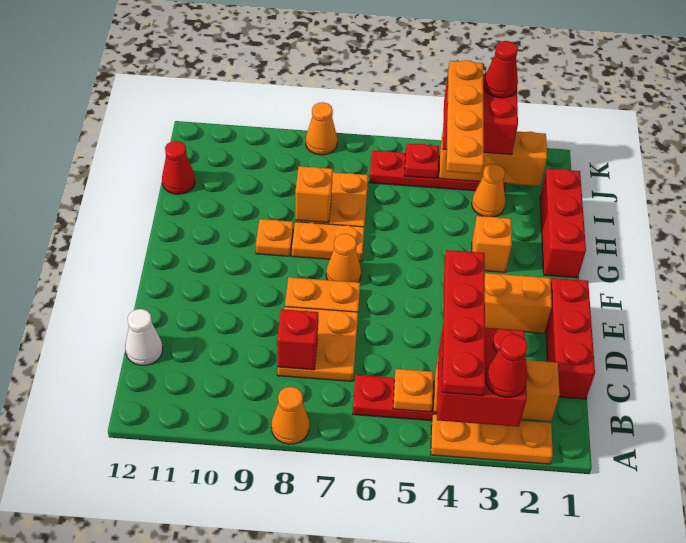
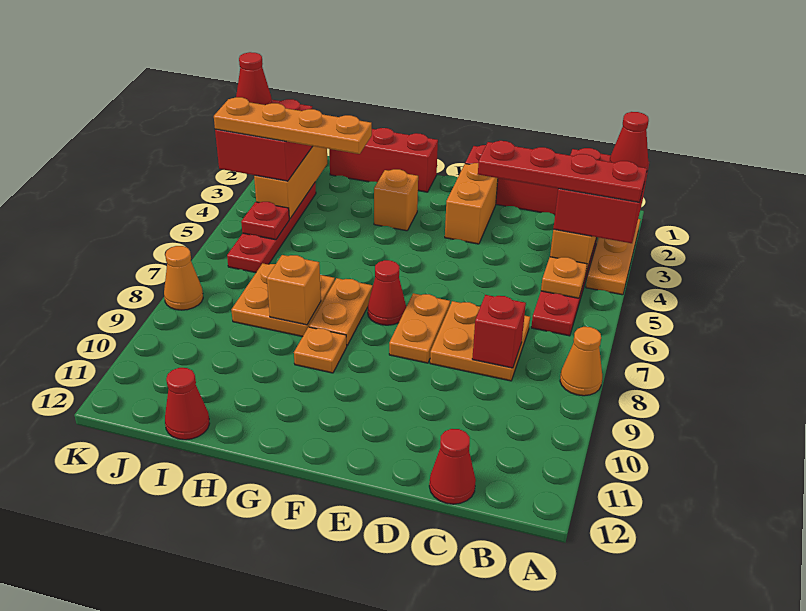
white 1x1 cone [125,309,163,365] -> red 1x1 cone [429,429,476,504]
orange 1x1 cone [326,234,361,282] -> red 1x1 cone [368,260,406,325]
orange 1x1 cone [472,164,505,217] -> none

